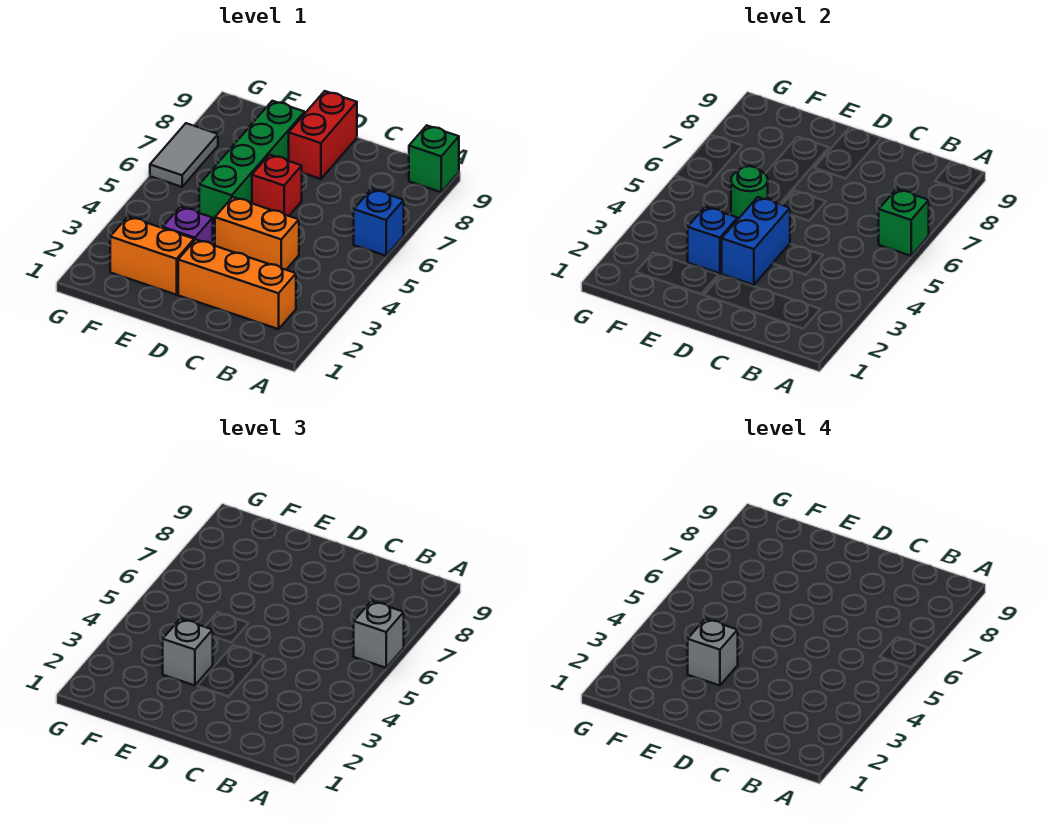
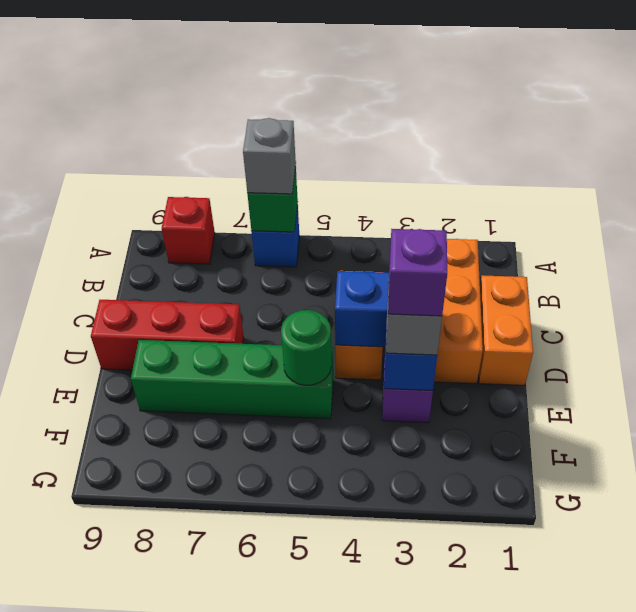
green 1x1 brick [409,125,459,192] -> none
red 1x1 brick [252,155,302,216] -> red 1x1 brick moved to [162,197,215,264]
red 1x2 brick [289,91,357,179] -> red 1x3 brick [91,300,244,370]
orange 1x2 brick [110,217,194,295] -> orange 1x2 brick moved to [479,275,533,385]
grey 1x1 brick [688,619,738,686] -> purple 1x1 brick [388,229,447,316]
grey 1x2 tile [150,123,218,187] -> none

